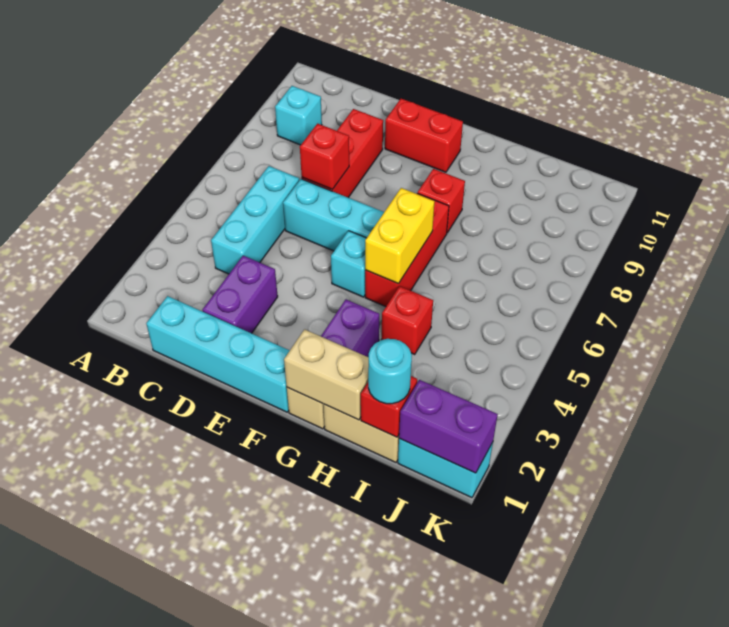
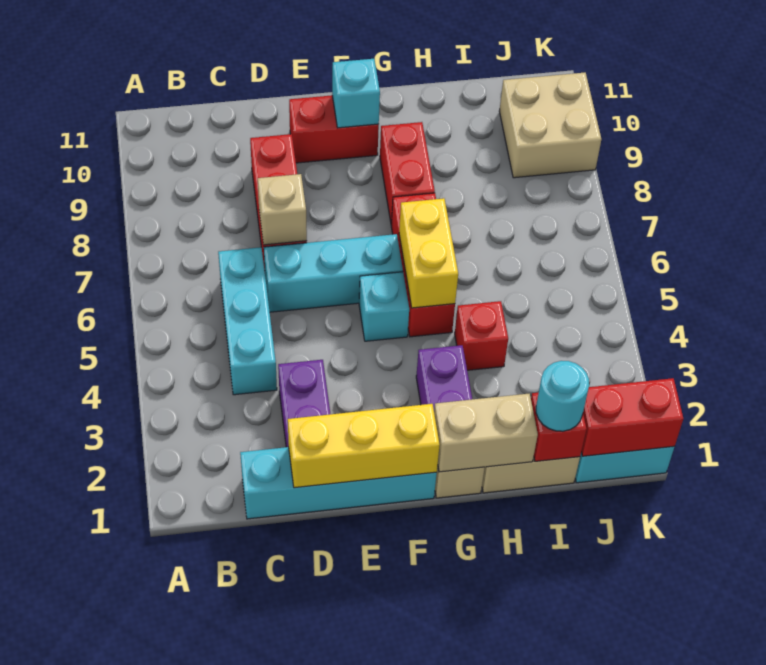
cyan 1x1 brick [275,86,322,145] -> cyan 1x1 brick moved to [332,59,380,128]
none -> yellow 1x3 brick [288,404,440,488]
red 1x1 brick [300,124,349,190] -> tan 1x1 brick [258,174,307,245]
red 1x1 brick [418,169,465,233] -> red 1x2 brick [380,122,435,225]
purple 1x2 brick [399,380,498,473] -> red 1x2 brick [581,378,683,456]
none -> tan 2x2 brick [499,73,601,178]

